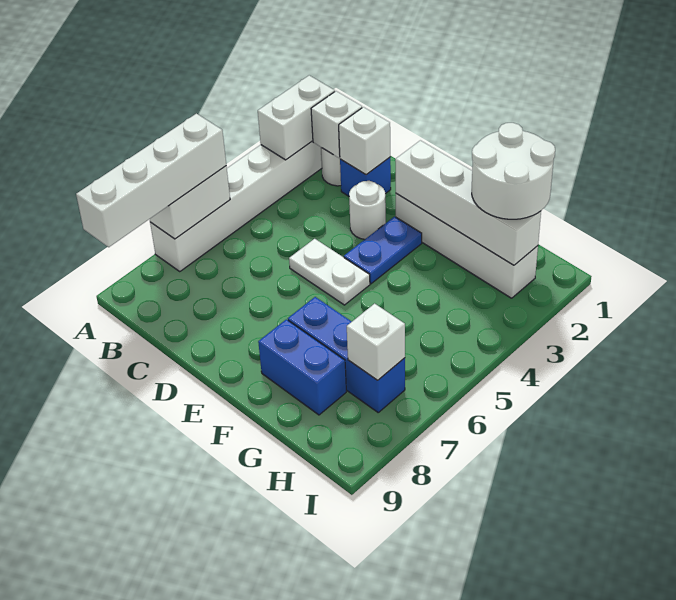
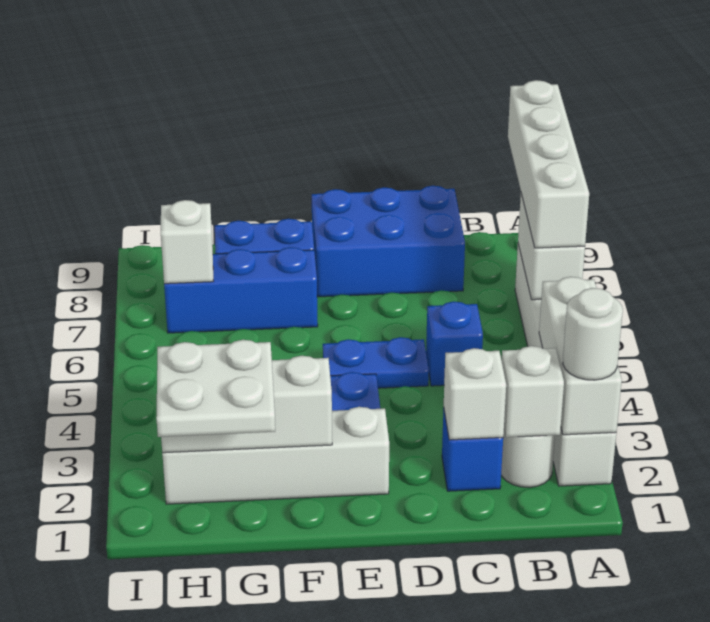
white 1x2 brick [258,75,335,160] -> white 1x3 brick [539,277,622,435]
none -> blue 1x1 brick [426,301,483,386]
none -> blue 2x3 brick [312,186,465,297]
white 1x1 round brick [349,181,386,239] -> white 1x1 round brick moved to [563,288,623,380]
white 1x2 plate [289,239,370,305] -> blue 1x2 plate [323,337,429,388]
white 1x4 brick [395,140,541,265] -> white 1x3 brick [161,356,332,453]
white 2x2 round brick [472,123,555,219] -> white 2x2 plate [156,340,275,437]

